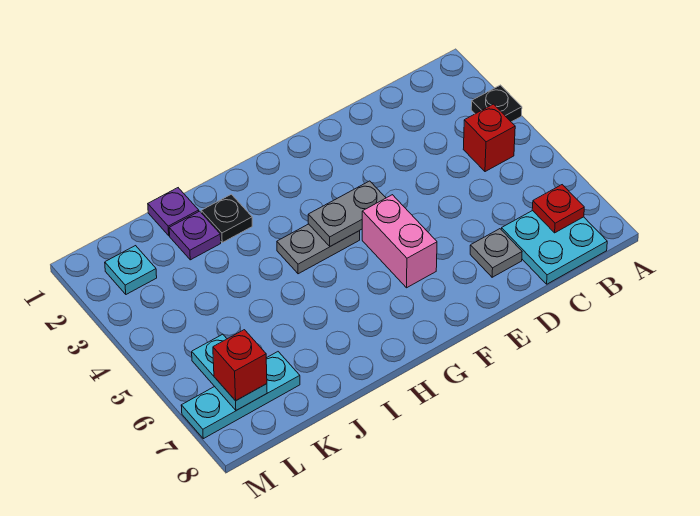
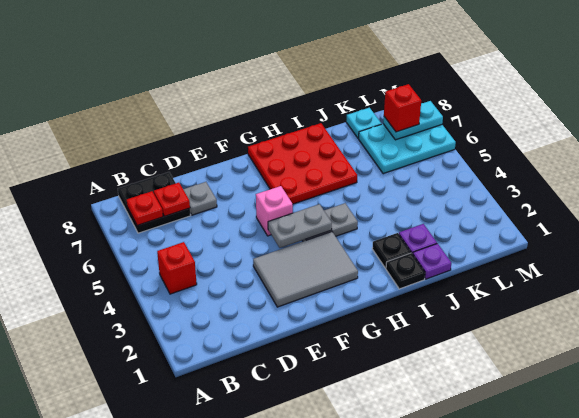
black 1x1 plate [471,85,522,122] -> black 1x1 plate moved to [386,253,425,289]
cyan 2x2 plate [501,211,607,284] -> black 2x2 plate [118,172,191,233]
none -> red 1x1 plate [154,183,190,216]
none -> grey 2x3 tile [253,232,358,307]
pink 1x2 brick [362,195,437,288] -> pink 1x1 brick [256,186,293,236]
none -> red 3x3 plate [248,123,357,204]
cyan 1x3 plate [181,352,300,439] -> cyan 2x3 plate [359,124,456,174]
cyan 1x1 plate [105,246,157,294] -> cyan 1x1 plate moved to [346,108,381,138]
cyan 1x2 plate [192,334,267,411] -> cyan 1x2 plate turned to [383,101,443,140]

